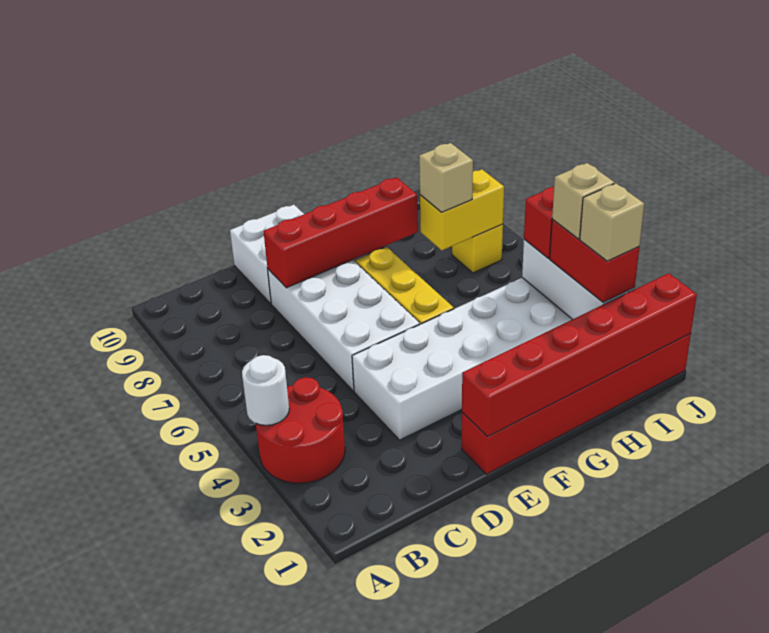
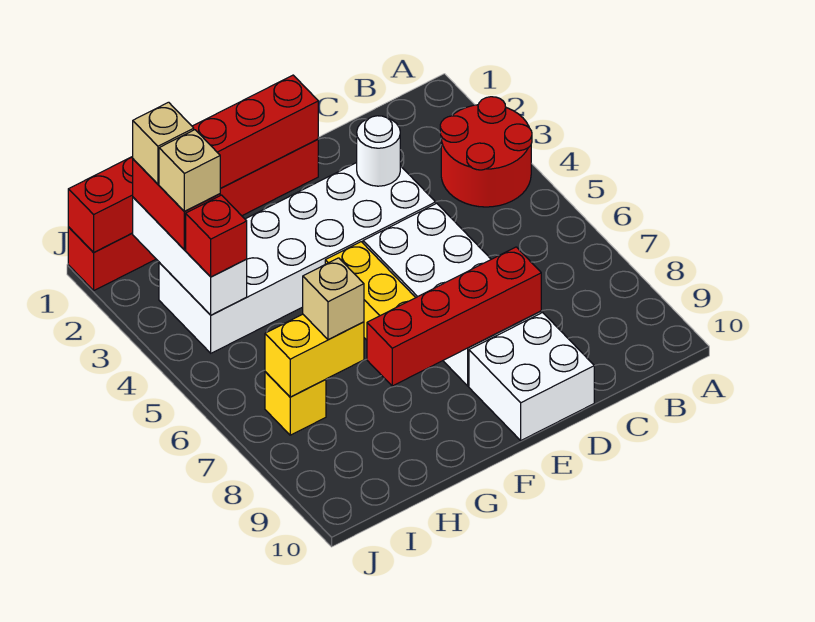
white 1x1 round brick [242,355,289,425] -> white 1x1 round brick moved to [357,116,400,186]

